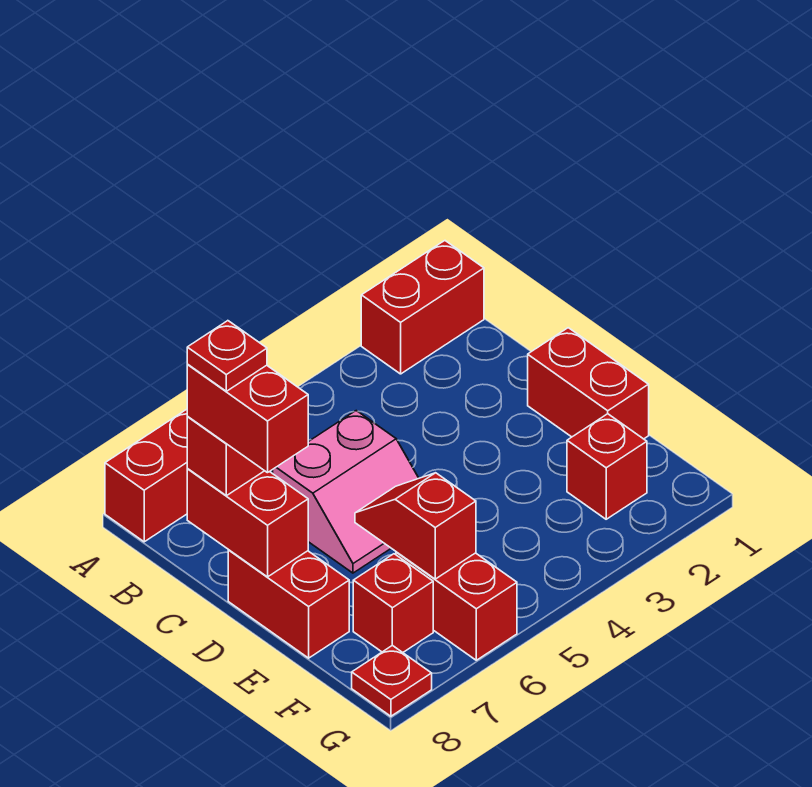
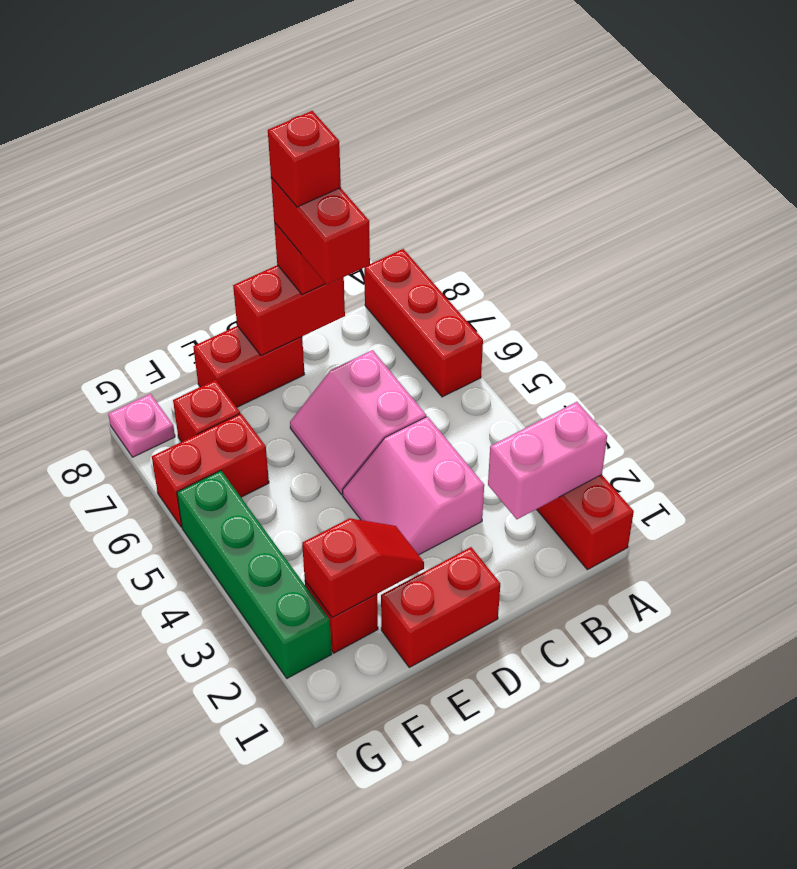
none -> pink 1x2 brick [488,402,607,519]
none -> pink 2x2 slope [343,416,484,555]
red 1x2 brick [187,365,308,473] -> red 1x2 brick turned to [271,177,370,285]
red 1x1 plate [187,321,267,391] -> red 1x1 brick [268,111,341,207]
red 1x2 slope [355,473,476,579] -> red 1x2 slope moved to [302,518,424,618]
none -> green 1x4 brick [177,471,332,678]
red 1x1 plate [352,645,432,716] -> pink 1x1 plate [108,394,175,457]

